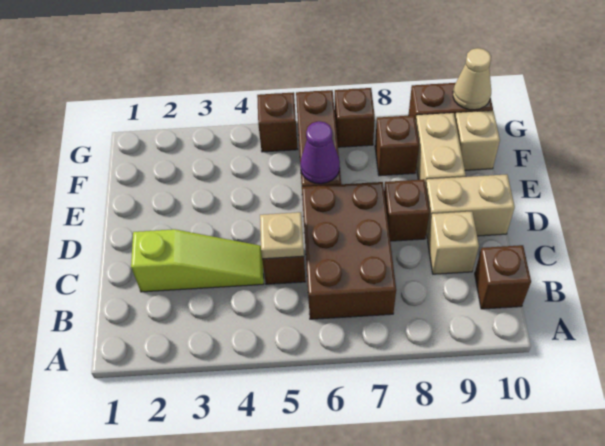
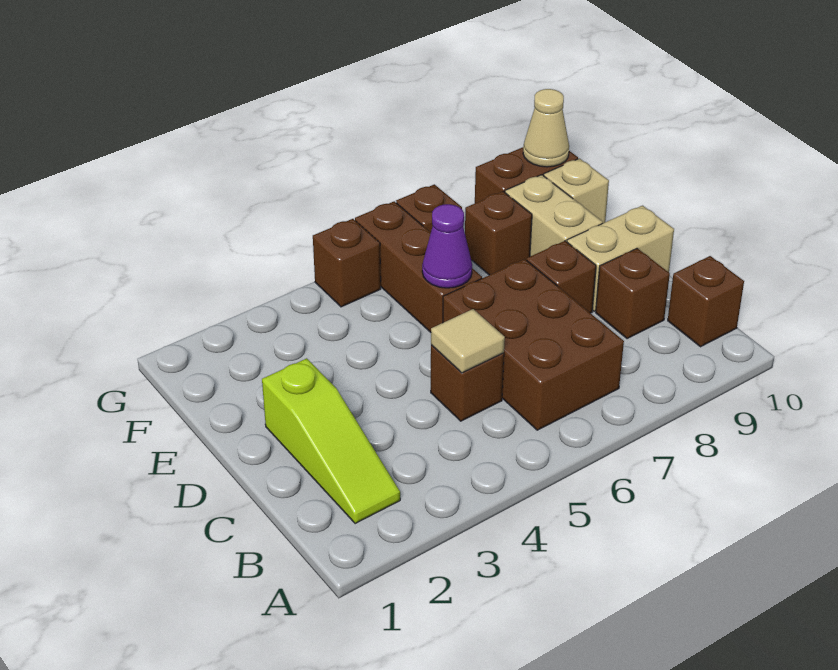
lime 1x3 slope [131,229,264,292] -> lime 1x3 slope turned to [262,358,400,524]
tan 1x1 plate [260,212,304,259] -> tan 1x1 tile [431,309,505,373]
tan 1x1 brick [428,212,479,274] -> brown 1x1 brick [596,248,670,339]

